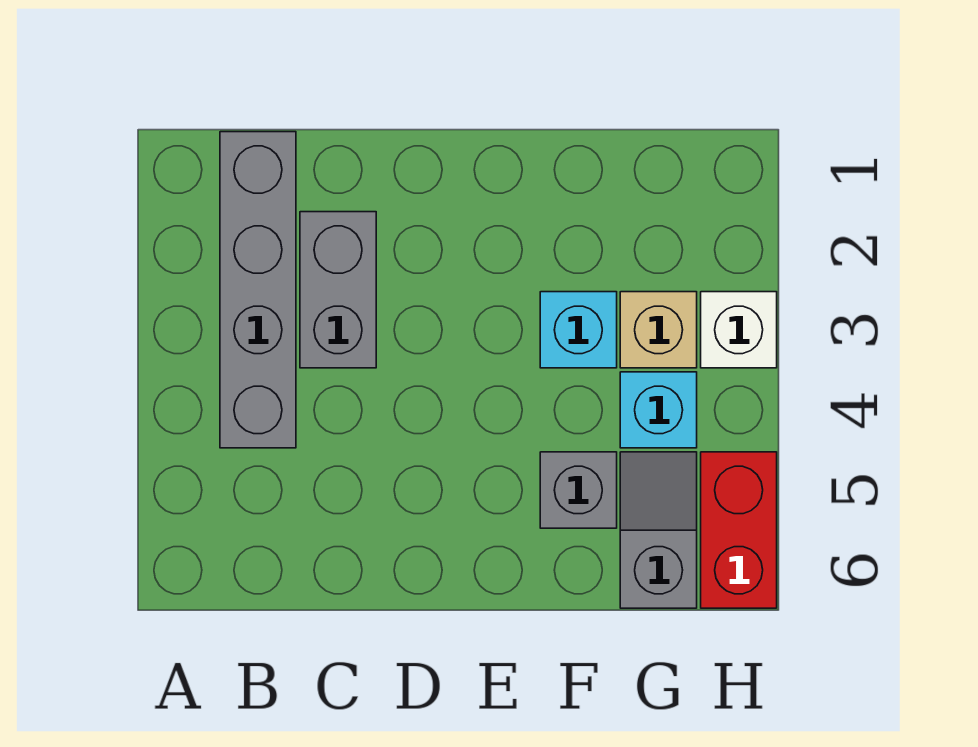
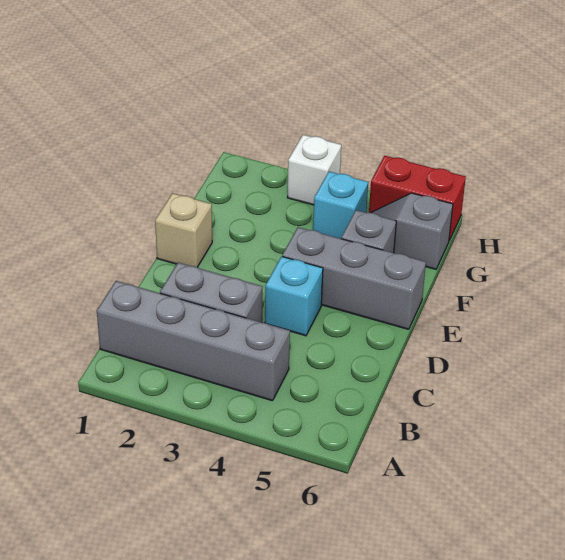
none -> grey 1x3 brick [282,227,426,329]
cyan 1x1 brick [540,292,617,368] -> cyan 1x1 brick moved to [265,257,323,336]
tan 1x1 brick [620,292,697,368] -> tan 1x1 brick moved to [155,193,212,267]

